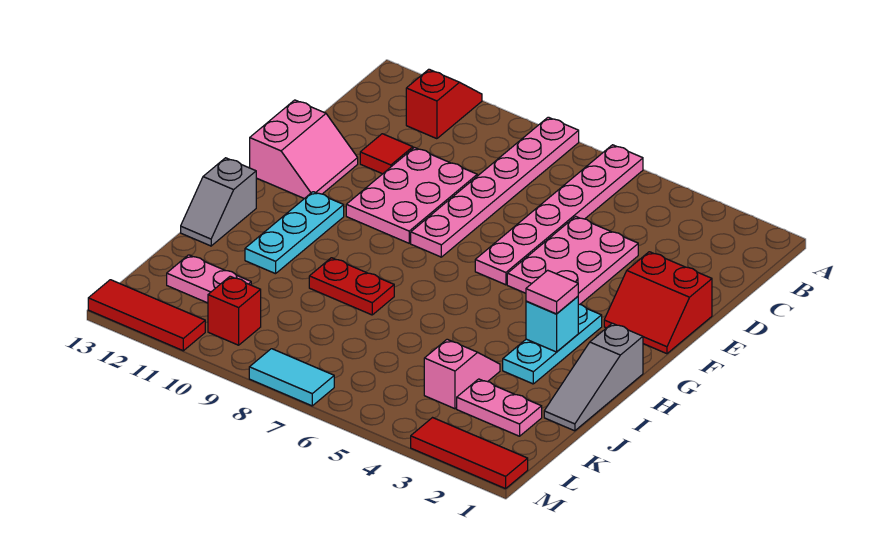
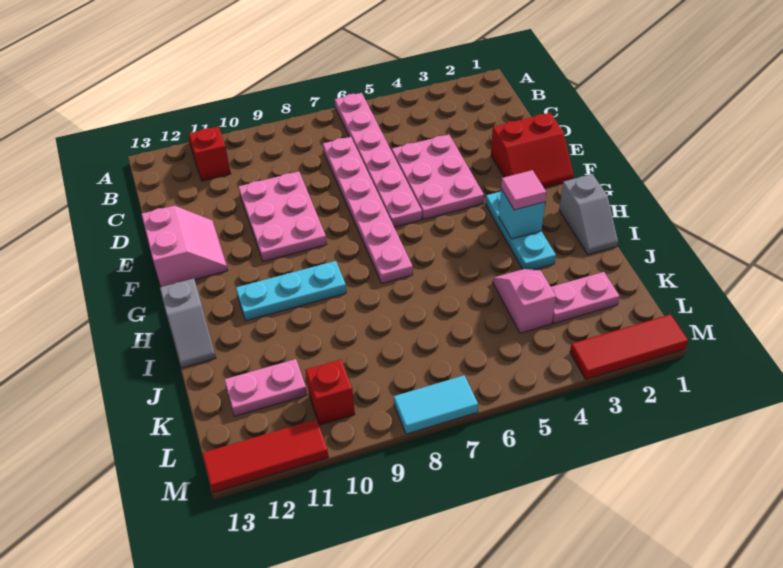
pink 1x6 plate [411,117,579,257] -> pink 1x6 plate moved to [323,137,413,283]
red 1x1 tile [360,134,413,174] -> none
cyan 1x3 plate [245,192,344,274] -> cyan 1x3 plate turned to [236,261,346,321]
grey 1x3 slope [544,323,643,431] -> grey 1x2 slope [559,174,618,255]
red 1x2 plate [309,258,394,315] -> none

